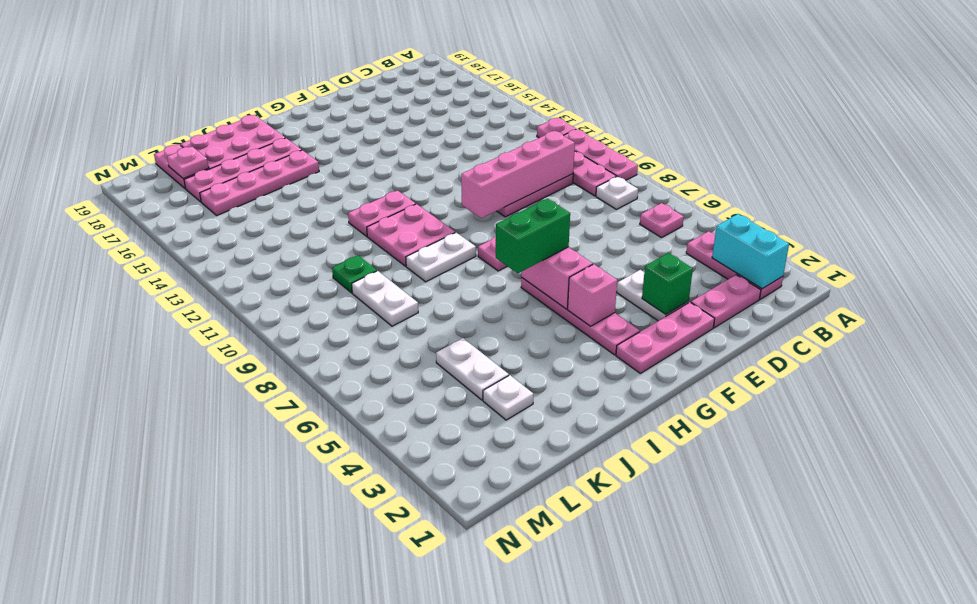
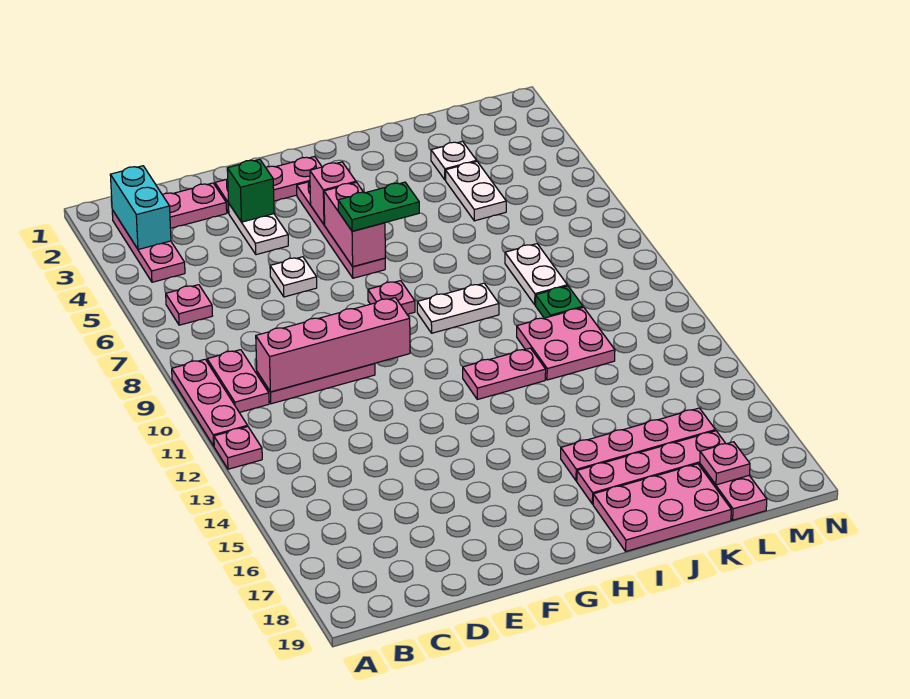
white 1x1 plate [596,176,638,209] -> white 1x1 plate moved to [270,257,317,297]
green 1x2 brick [496,199,570,273] -> green 1x2 plate [338,182,419,231]
pink 2x2 plate [367,204,455,266] -> pink 2x2 plate moved to [517,307,615,380]

